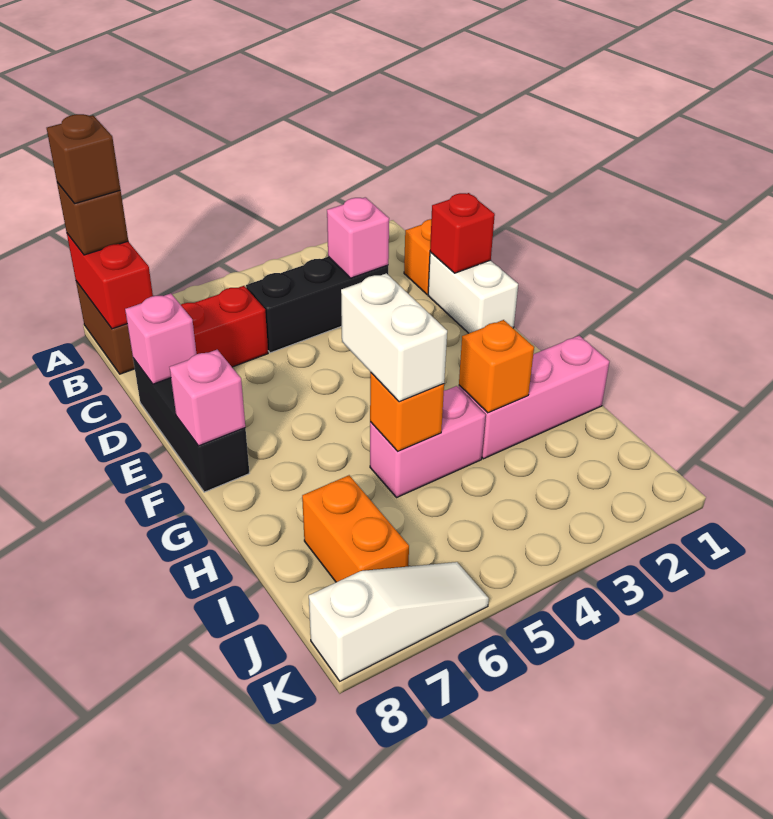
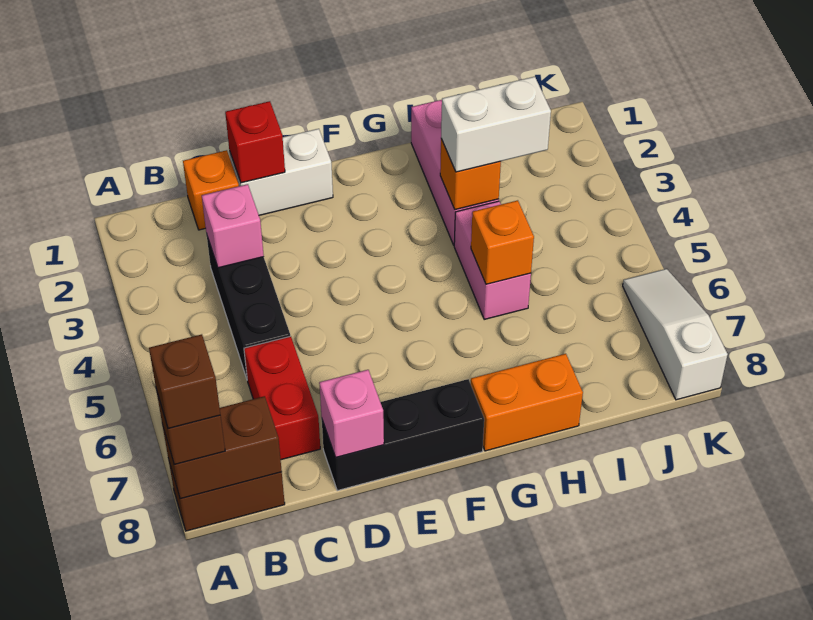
red 1x2 brick [67,234,153,329] -> brown 1x2 brick [163,396,282,499]
pink 1x1 brick [170,350,245,446] -> none
white 1x2 brick [341,273,447,402] -> white 1x2 brick moved to [441,77,551,172]
orange 1x2 brick [302,475,409,582] -> orange 1x2 brick moved to [471,354,583,451]

